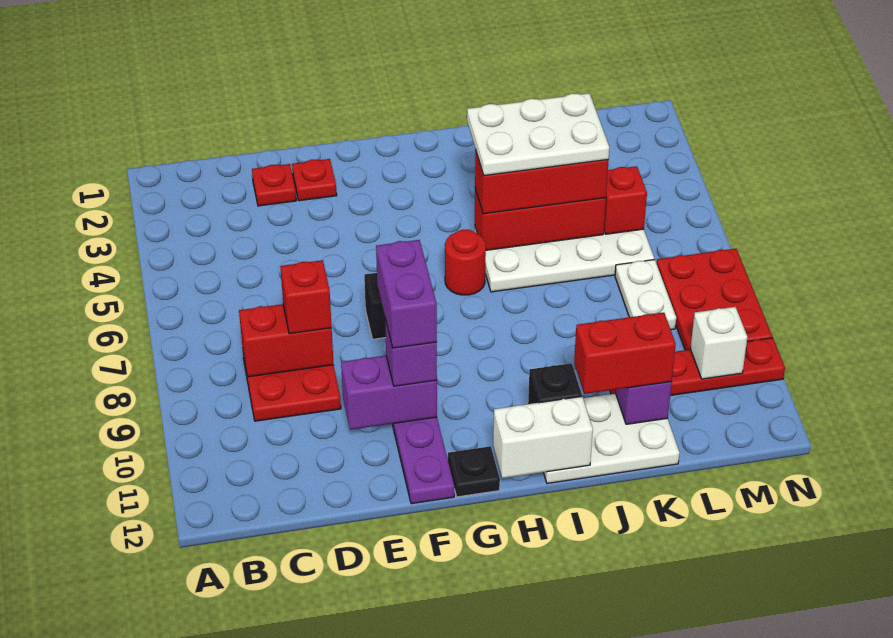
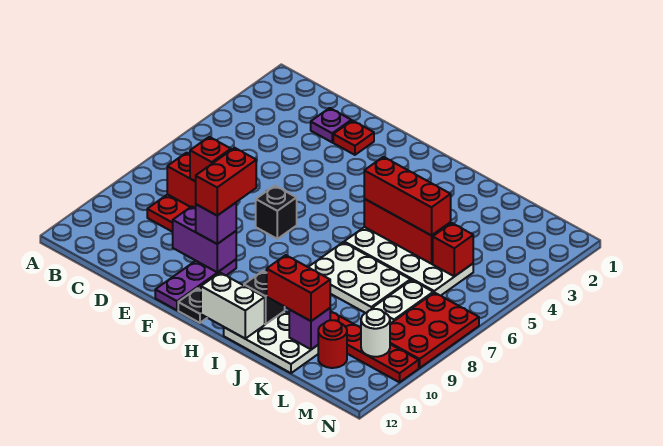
red 1x1 plate [252,164,296,206] -> purple 1x1 plate [311,108,351,142]
purple 1x2 brick [376,240,437,348] -> red 1x2 brick [195,148,256,215]
red 1x1 round brick [445,230,486,295] -> red 1x1 round brick moved to [318,320,347,368]
white 2x3 plate [467,93,609,176] -> white 2x3 plate moved to [308,242,411,313]
white 1x1 brick [690,307,747,379] -> white 1x1 round brick [361,309,390,357]

